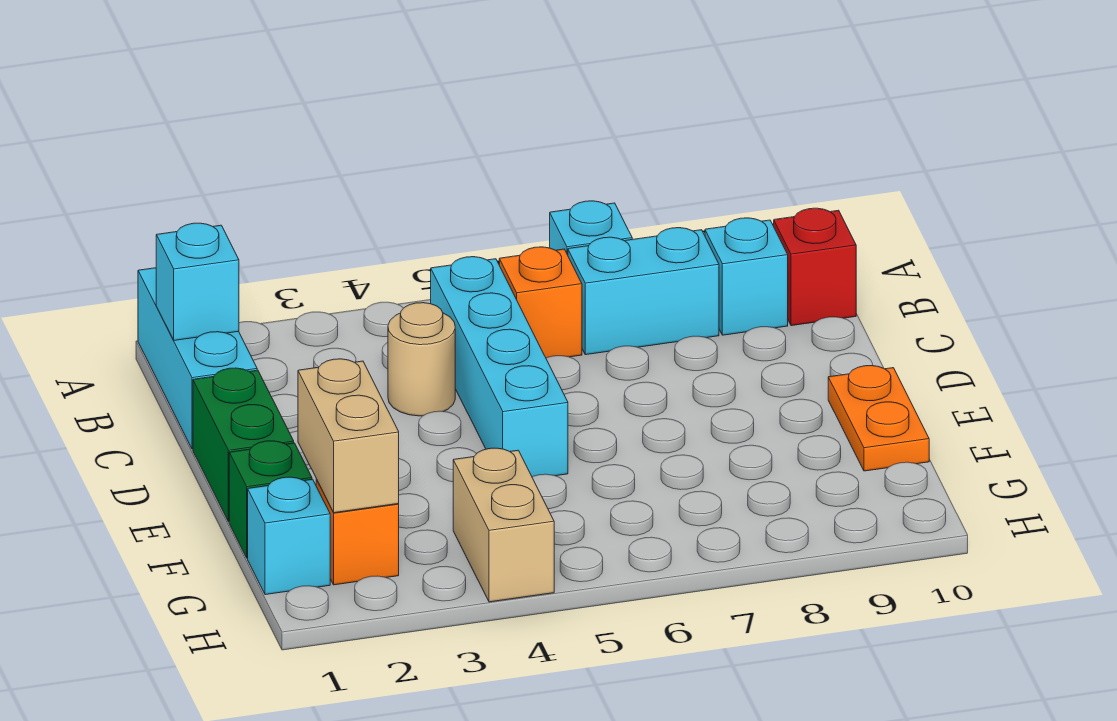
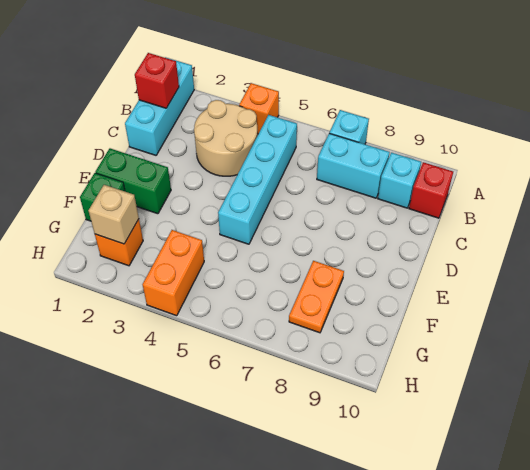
cyan 1x1 brick [156,223,239,340] -> red 1x1 brick [135,53,179,108]
orange 1x1 brick [499,247,582,358] -> orange 1x1 brick moved to [239,83,279,134]
tan 1x1 round brick [388,303,455,416] -> tan 2x2 round brick [194,100,258,176]
green 1x2 brick [193,368,294,522] -> green 1x2 brick turned to [95,148,171,214]
orange 1x2 plate [828,365,929,471] -> orange 1x2 plate moved to [289,261,344,333]
tan 1x2 brick [298,359,399,513] -> tan 1x1 brick [88,185,139,244]
cyan 1x1 brick [248,477,330,595] -> none
tan 1x2 brick [453,448,554,602] -> orange 1x2 brick [143,230,204,316]

